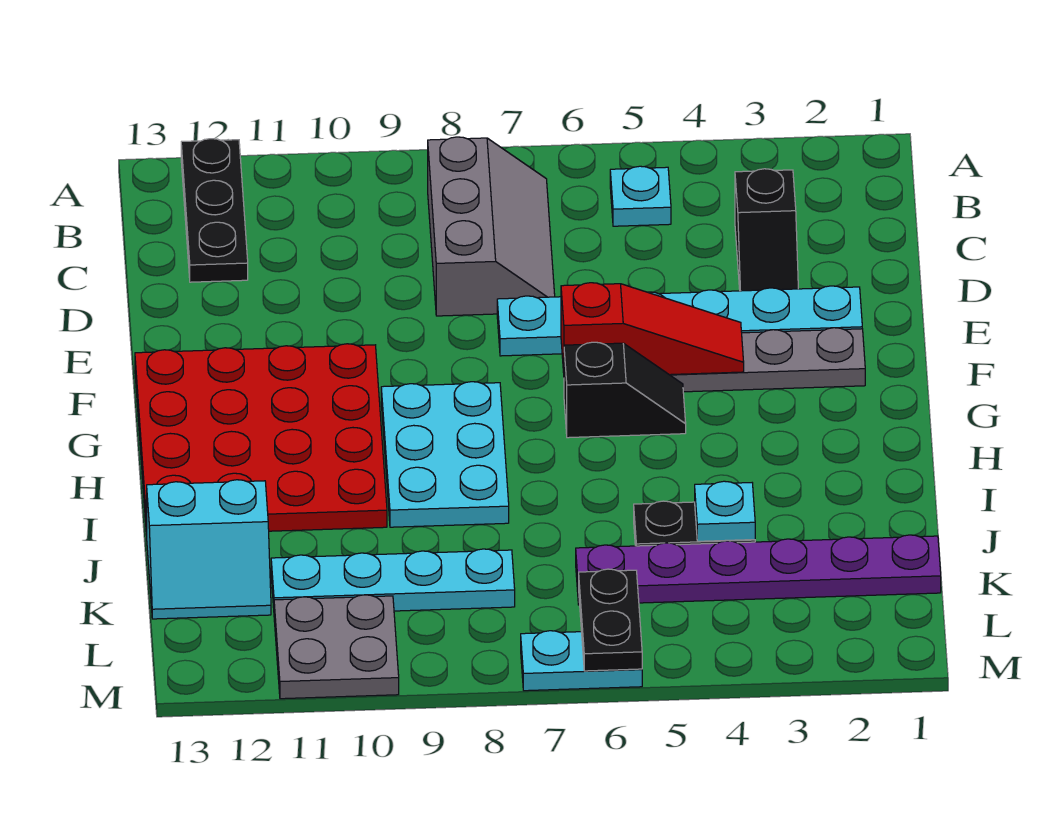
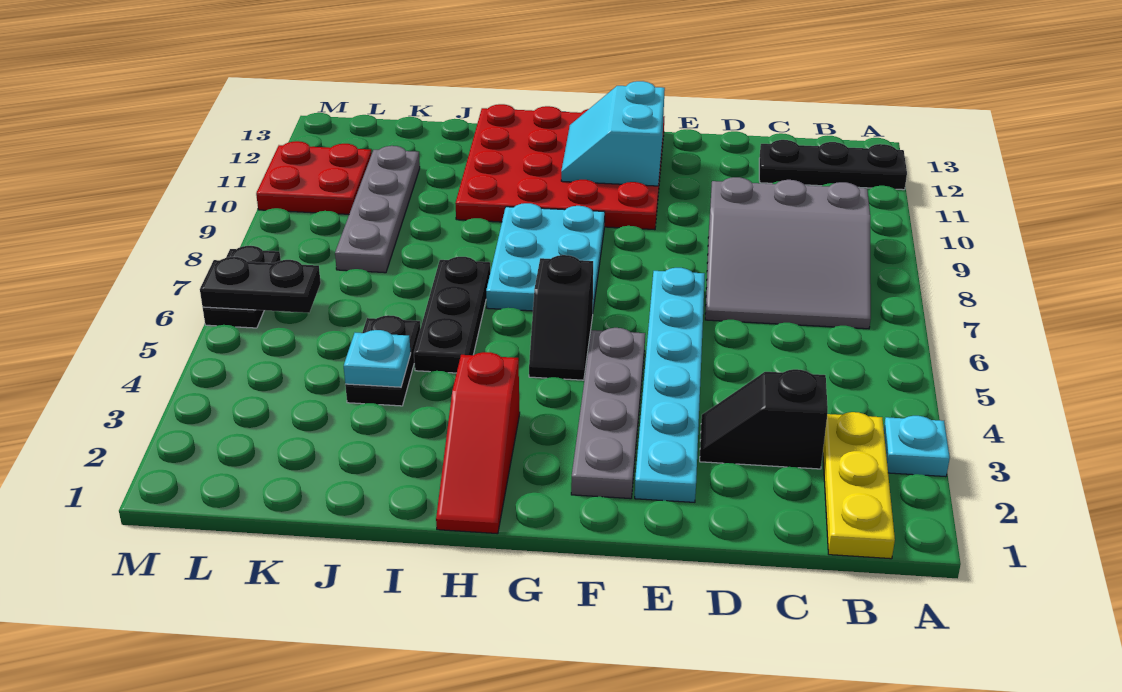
none -> yellow 1x3 plate [823,412,895,559]
cyan 1x1 plate [610,166,671,226] -> cyan 1x1 plate moved to [884,416,950,477]
grey 2x3 slope [428,137,555,316] -> grey 3x3 slope [705,177,871,329]
red 1x3 slope [561,283,744,375] -> red 1x3 slope moved to [436,352,520,534]
cyan 2x3 plate [381,382,509,527] -> cyan 2x3 plate turned to [486,203,605,311]
none -> black 1x3 plate [414,257,490,373]
cyan 2x2 slope [147,480,271,619] -> cyan 2x2 slope moved to [561,81,665,186]
purple 1x6 plate [576,535,941,605] -> none
cyan 1x4 plate [271,549,515,611] -> grey 1x4 plate [335,146,420,273]
grey 2x2 plate [274,595,399,699] -> red 2x2 plate [256,141,372,214]
cyan 1x2 plate [521,631,642,691] -> black 1x2 plate [203,246,281,328]

